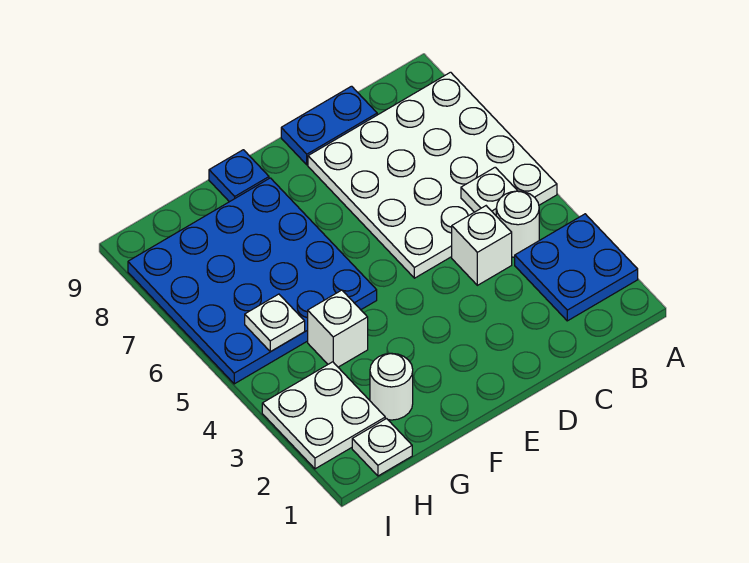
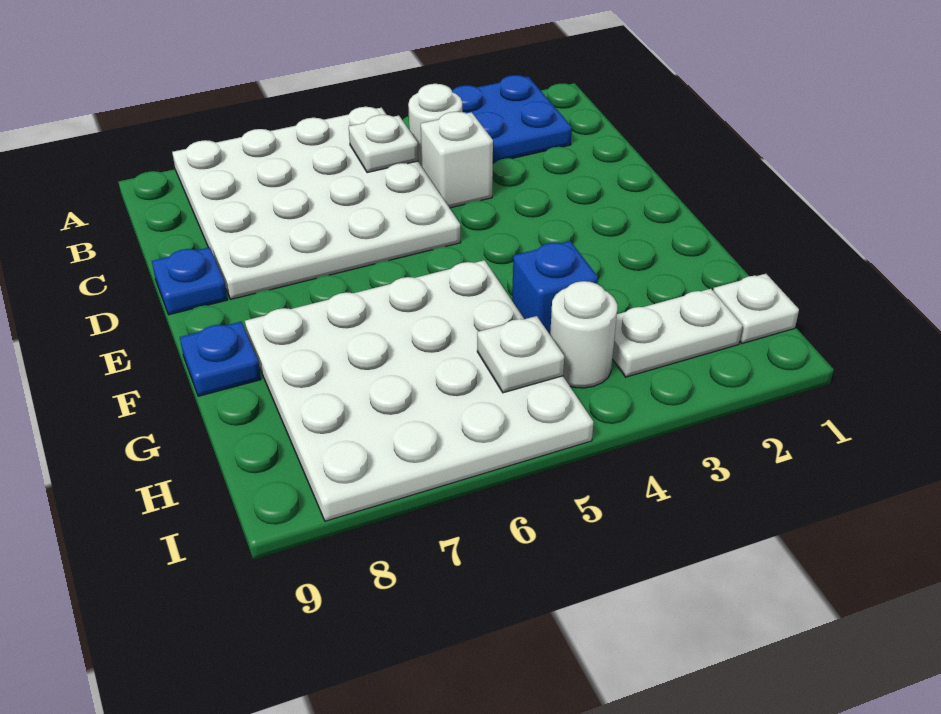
blue 1x2 plate [281,86,377,165] -> blue 1x1 plate [152,247,227,315]
blue 4x4 plate [128,178,377,384] -> white 4x4 plate [245,260,593,521]
white 1x1 round brick [370,353,413,420] -> white 1x1 round brick moved to [550,281,617,388]
white 1x1 brick [308,290,368,367] -> blue 1x1 brick [512,241,598,334]
white 2x2 plate [262,362,385,469] -> white 1x2 plate [612,289,743,377]

